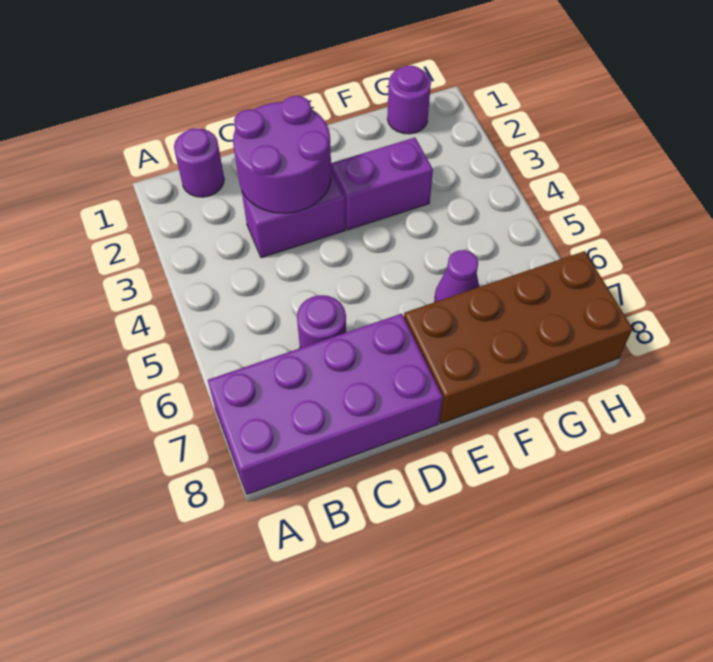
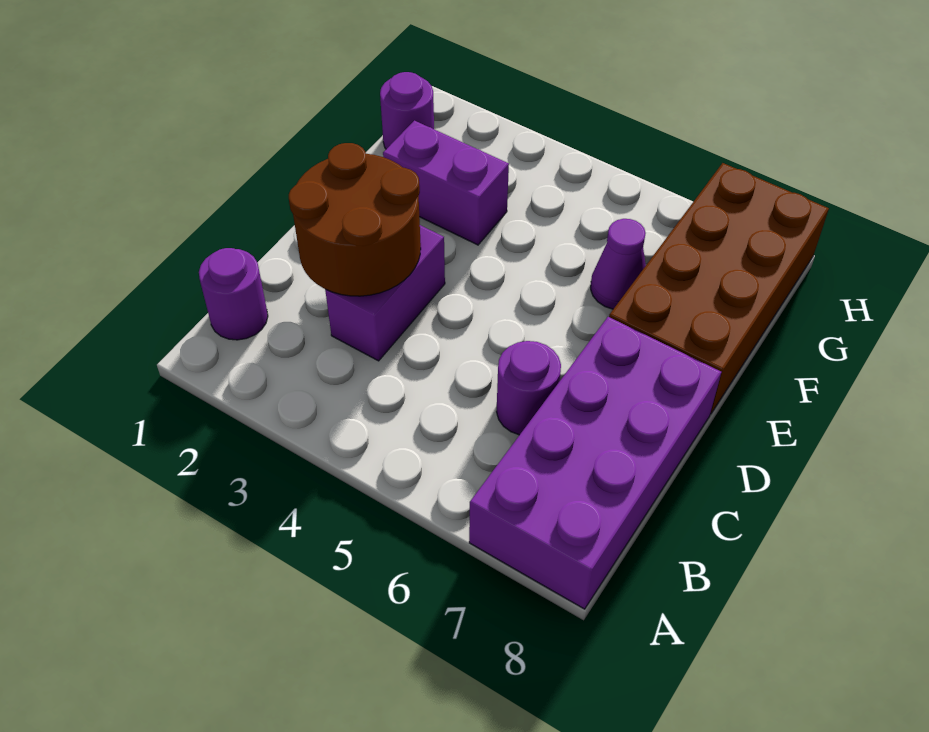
purple 2x2 round brick [233,96,331,213] -> brown 2x2 round brick [289,143,421,296]
purple 1x2 brick [331,137,433,230] -> purple 1x2 brick turned to [383,121,509,245]

